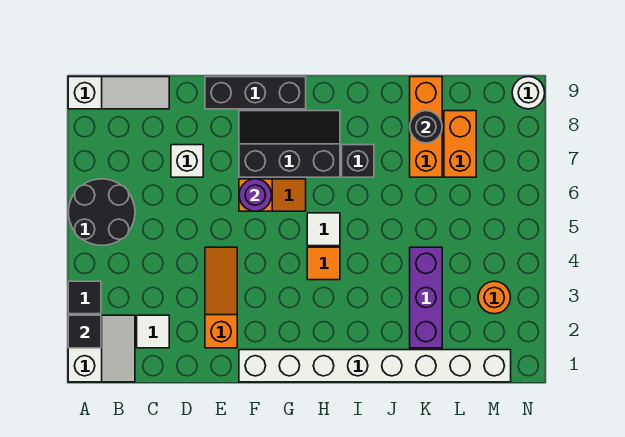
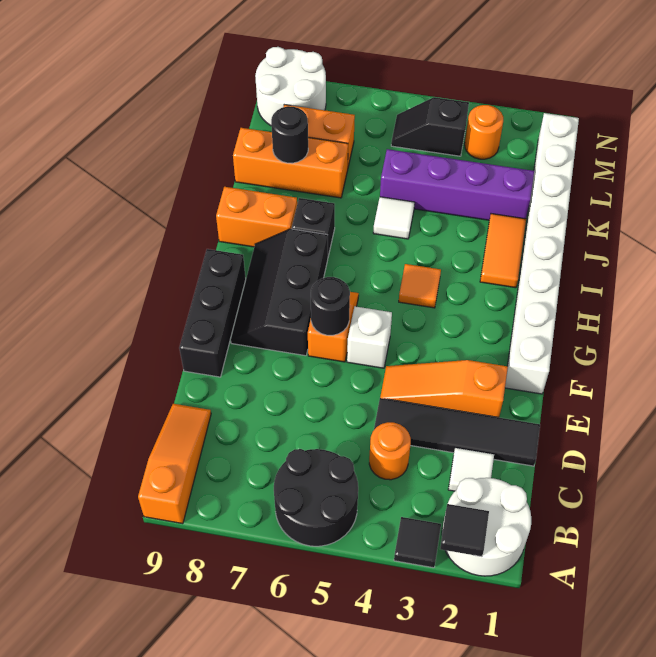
white 2x2 slope [68,315,135,382] -> white 2x2 round brick [442,478,531,576]
white 1x3 slope [68,77,169,109] -> orange 1x3 slope [138,404,211,524]
none -> orange 1x1 round brick [369,422,411,480]
none -> black 1x4 tile [374,398,540,466]
white 1x1 brick [171,145,203,177] -> white 1x1 brick moved to [347,306,392,368]
purple 1x1 round brick [239,179,272,211] -> black 1x1 round brick [311,277,350,335]
white 1x1 tile [307,213,340,246] -> white 1x1 tile moved to [373,197,415,239]
none -> orange 1x2 tile [480,214,526,288]
none -> orange 1x2 brick [216,187,297,247]
purple 1x3 brick [410,247,442,348] -> purple 1x4 brick [380,149,534,220]
none -> black 1x2 slope [391,97,469,156]
white 1x1 round brick [512,77,545,109] -> white 2x2 round brick [255,47,326,126]

